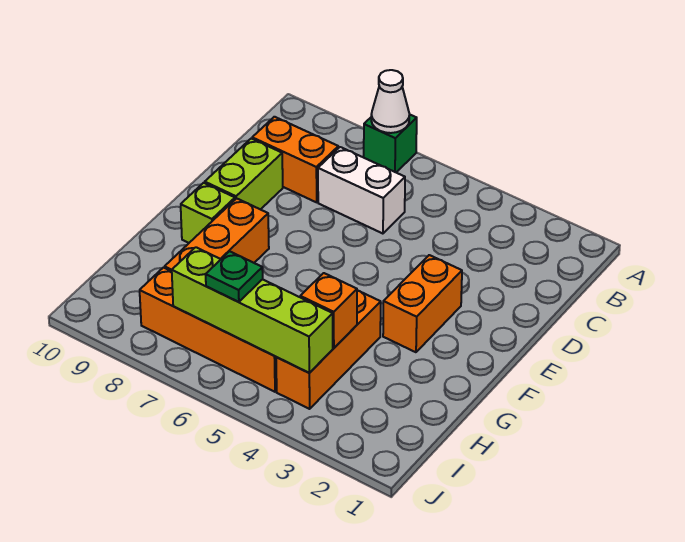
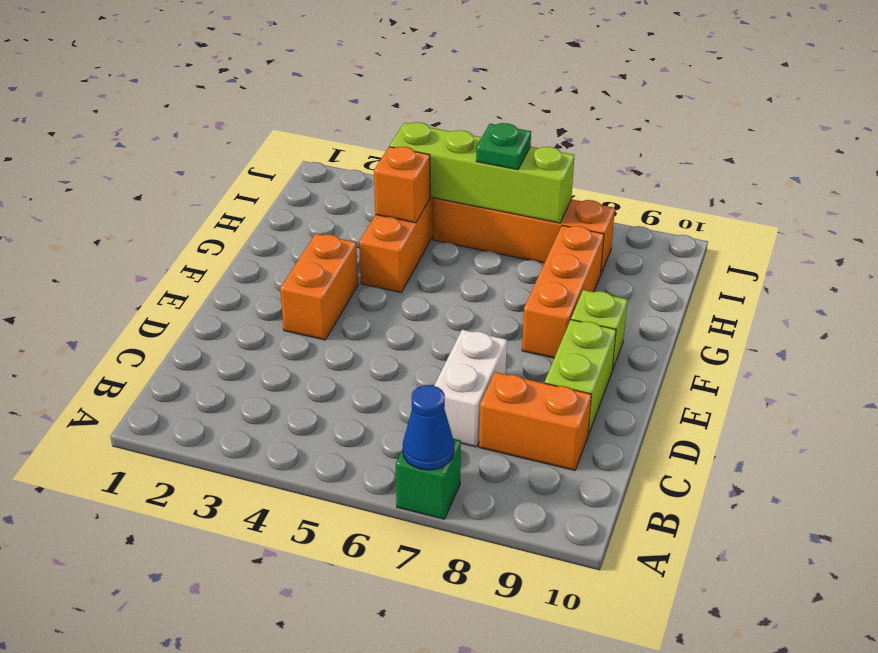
white 1x1 cone [371,70,409,133] -> blue 1x1 cone [403,385,454,470]
white 1x2 brick [318,147,405,234] -> white 1x2 brick turned to [434,330,507,447]

